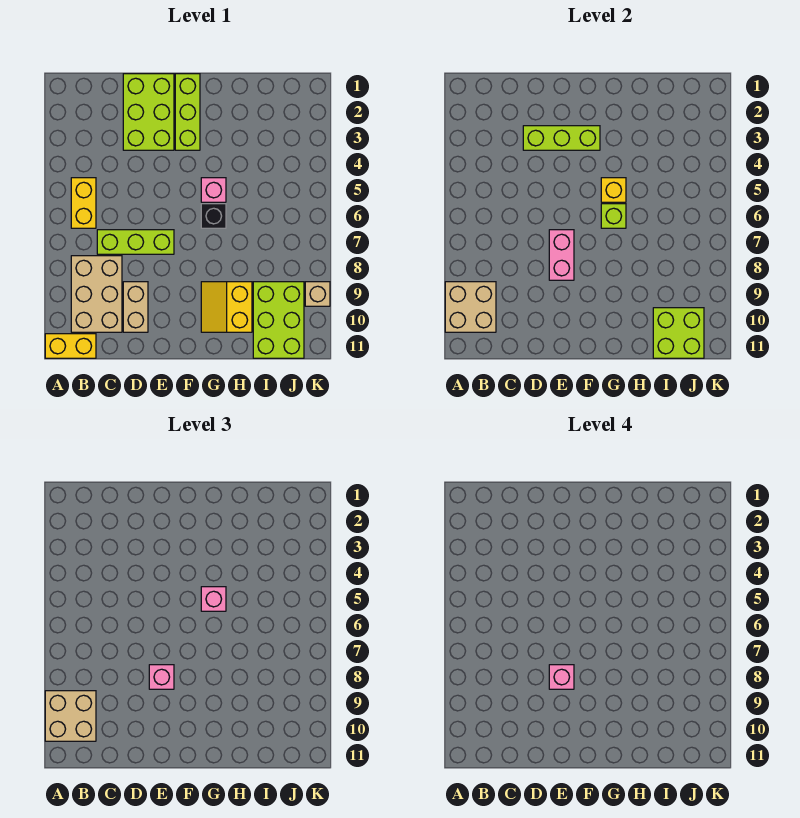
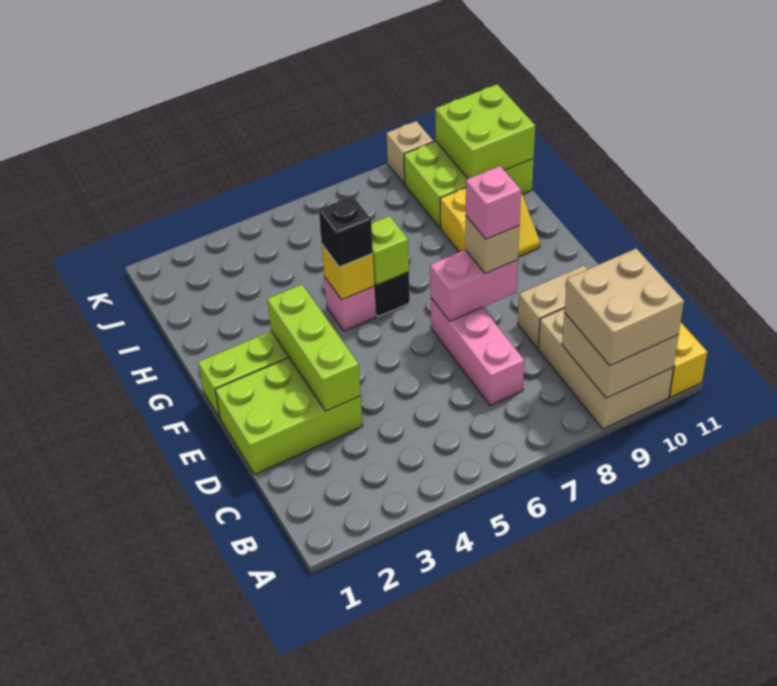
yellow 1x2 brick [71,178,96,228] -> none
tan 2x3 brick [71,256,122,332] -> tan 2x3 brick turned to [538,308,673,429]
lime 1x3 brick [97,230,174,254] -> pink 1x3 brick [431,298,524,406]
pink 1x1 brick [149,665,174,689] -> tan 1x1 brick [465,216,519,274]
pink 1x1 brick [201,587,226,611] -> black 1x1 brick [319,196,373,267]

